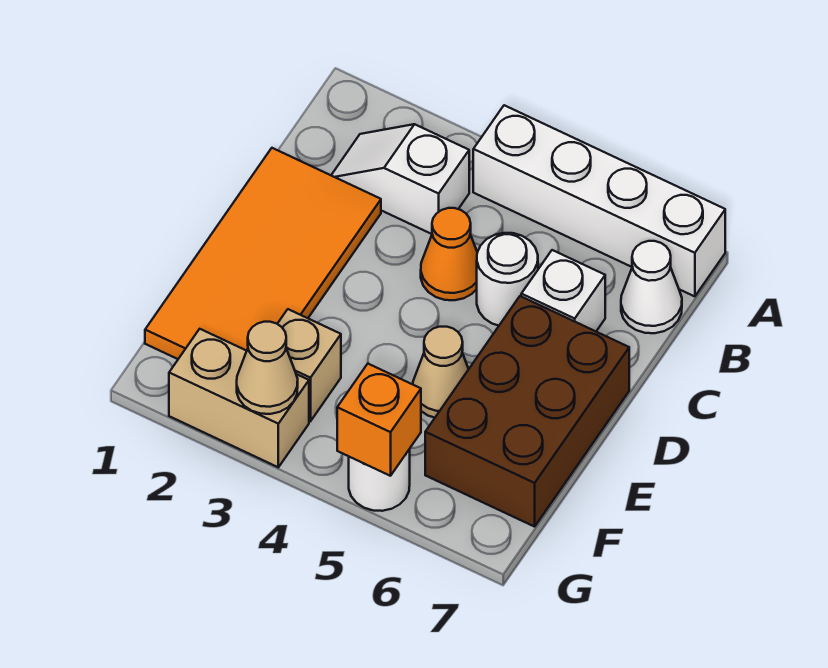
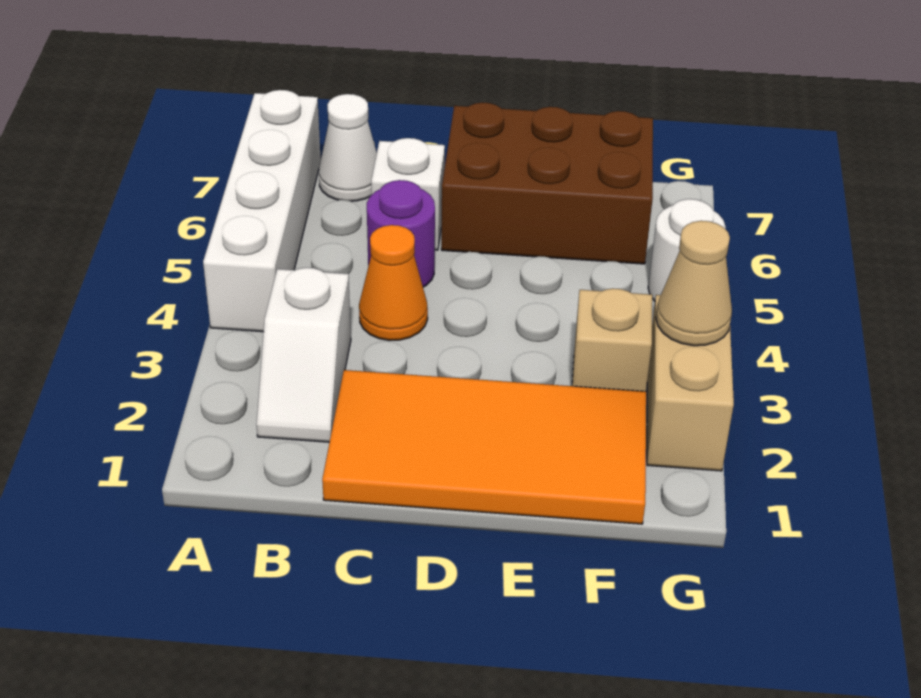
white 1x1 round brick [477,233,538,326] -> purple 1x1 round brick [367,180,435,287]
tan 1x1 cone [413,327,469,418] -> none
orange 1x1 brick [337,364,421,476] -> none

